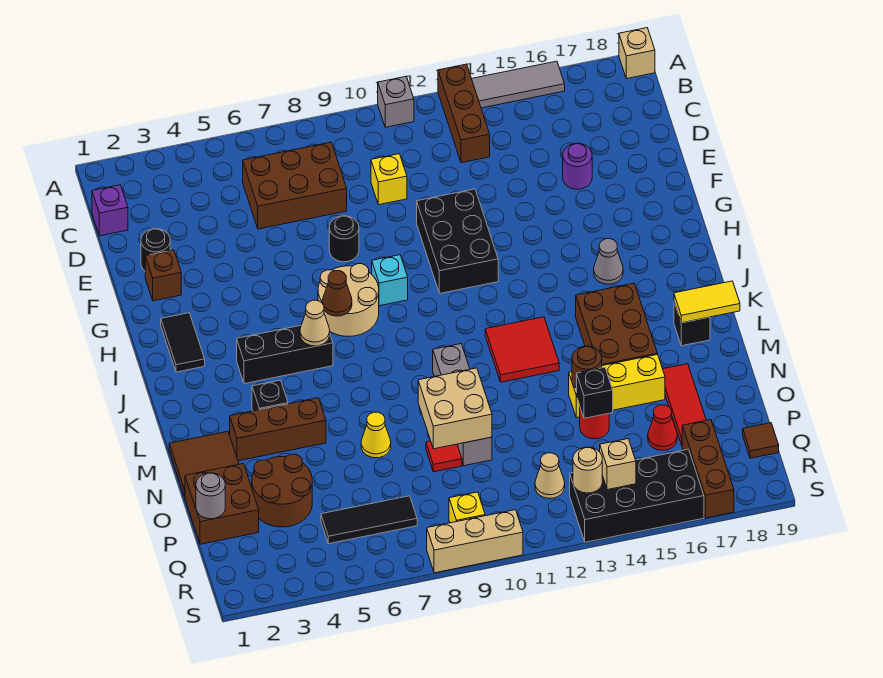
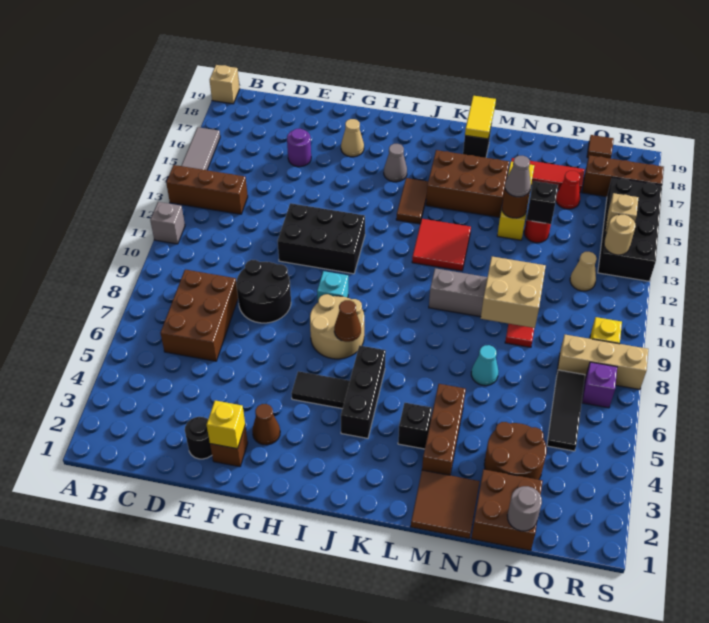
purple 1x1 brick [92,185,128,236] -> purple 1x1 brick moved to [582,362,617,408]
yellow 1x1 brick [371,154,407,205] -> yellow 1x1 brick moved to [207,401,245,449]
black 1x1 round brick [329,216,359,262] -> black 2x2 round brick [236,260,291,323]
none -> brown 1x1 cone [252,404,280,445]
black 1x2 tile [161,313,205,372] -> black 1x2 tile moved to [291,371,350,409]
tan 1x1 cone [300,300,330,346] -> tan 1x1 cone moved to [341,119,364,157]
none -> brown 1x2 tile [396,178,428,224]
yellow 1x1 cone [361,412,391,458] -> cyan 1x1 cone [471,345,498,386]
none -> grey 1x1 cone [505,156,531,197]
tan 1x3 brick [427,510,523,573] -> tan 1x3 brick turned to [557,335,648,390]

